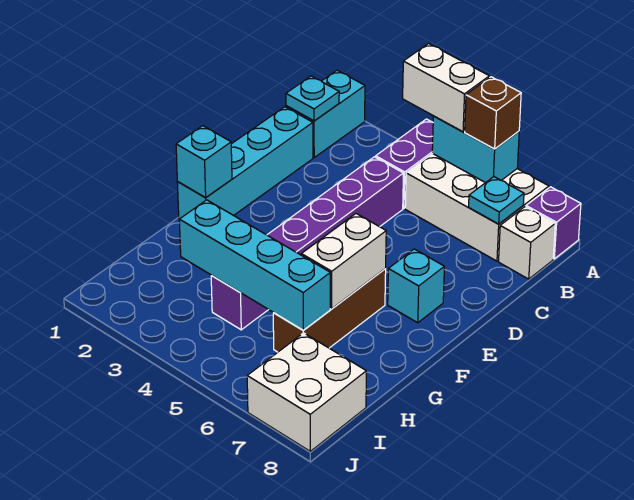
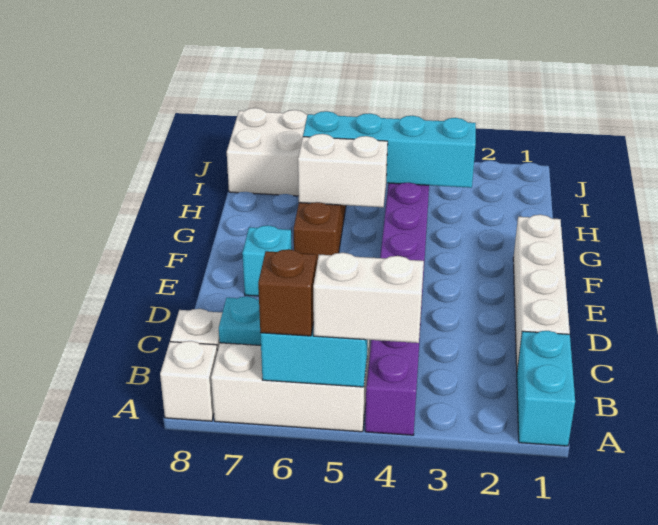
purple 1x1 brick [526,187,581,259] -> white 1x1 brick [160,341,217,421]
cyan 1x1 plate [286,76,339,121] -> none
cyan 1x4 brick [177,107,313,219] -> white 1x4 brick [513,215,570,369]
cyan 1x1 brick [176,126,232,197] -> none
white 1x2 brick [301,214,386,309] -> white 1x2 brick turned to [298,134,388,207]

